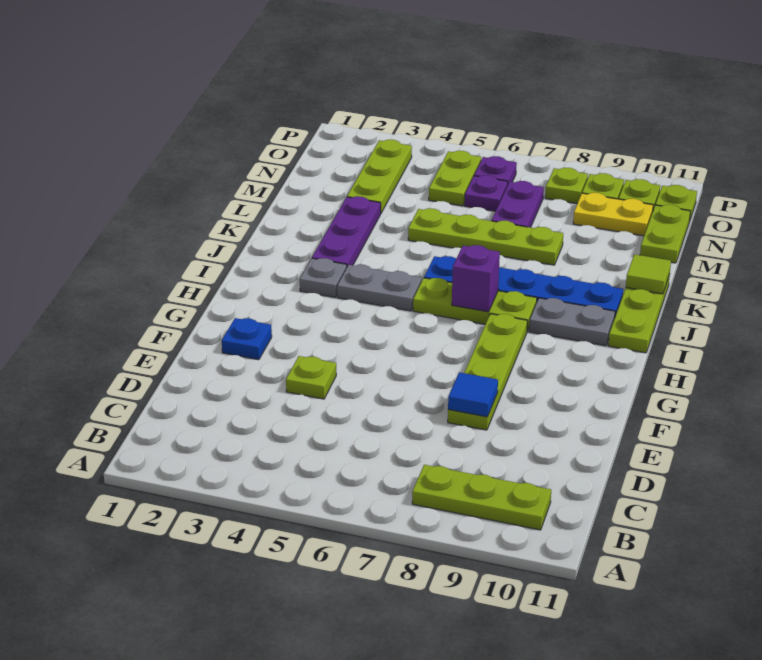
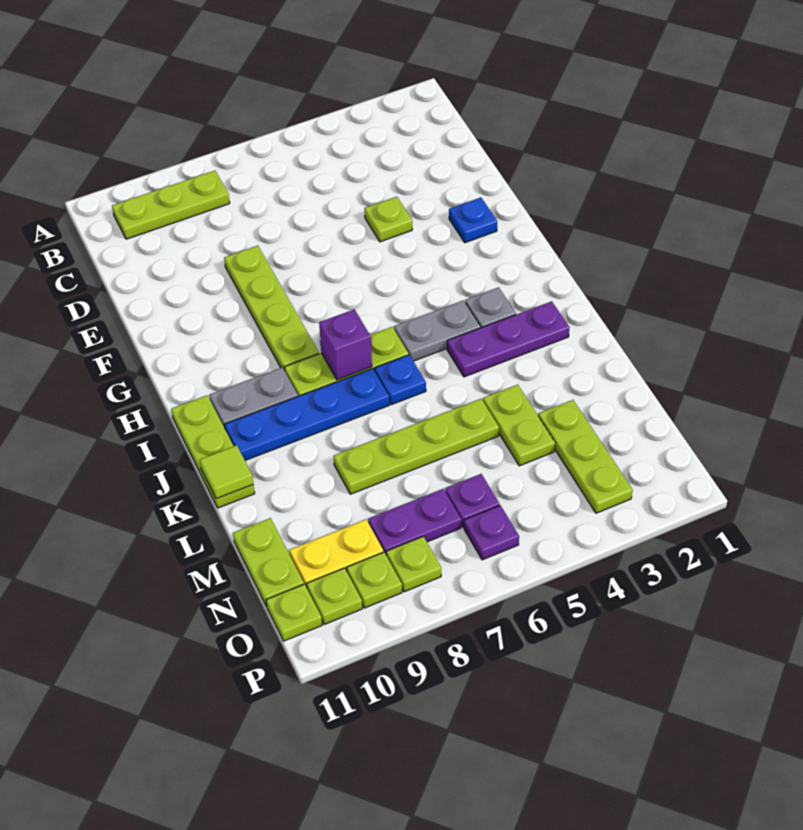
blue 1x1 tile [448,372,498,417] -> none
purple 1x3 plate [312,196,381,266] -> purple 1x3 plate turned to [447,301,569,377]
purple 1x2 plate [492,181,544,227] -> purple 1x2 plate turned to [368,489,461,554]
lime 1x2 plate [429,151,481,206] -> lime 1x2 plate moved to [483,385,555,466]

